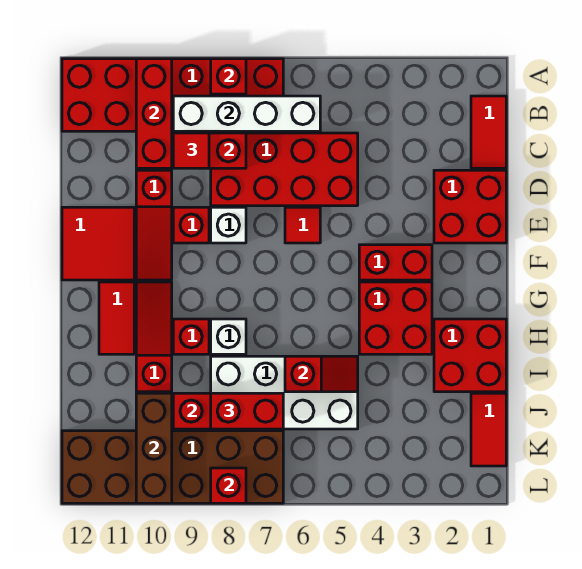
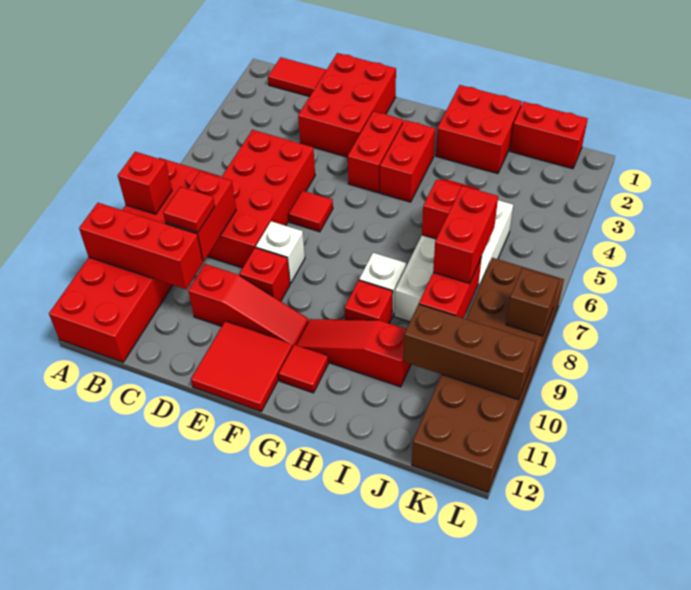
white 1x4 brick [173,96,320,131] -> none
red 2x2 brick [434,170,506,243] -> red 2x3 brick [298,53,396,157]
red 2x2 brick [359,282,432,354] -> red 1x2 brick [380,120,435,202]
red 1x2 tile [99,282,134,354] -> red 1x1 tile [279,344,328,393]
red 1x2 tile [471,393,506,466] -> red 1x2 brick [510,102,588,169]
red 1x1 brick [211,468,246,503] -> brown 1x1 brick [506,268,559,336]

